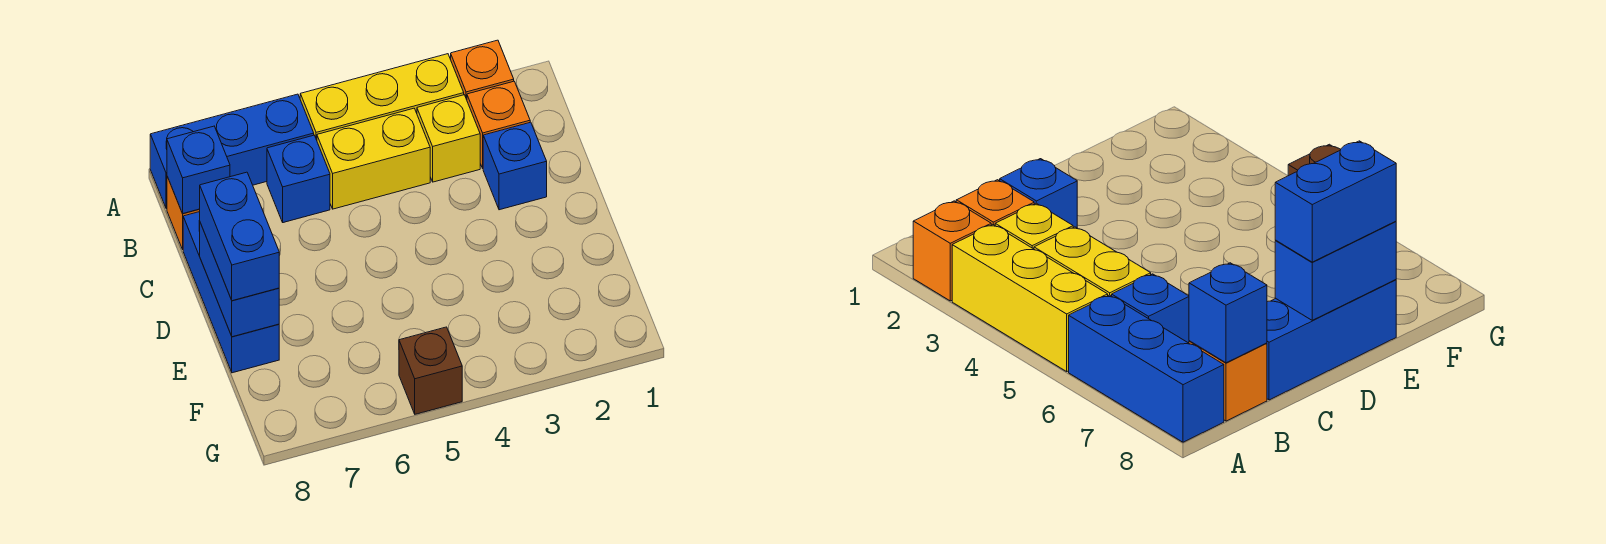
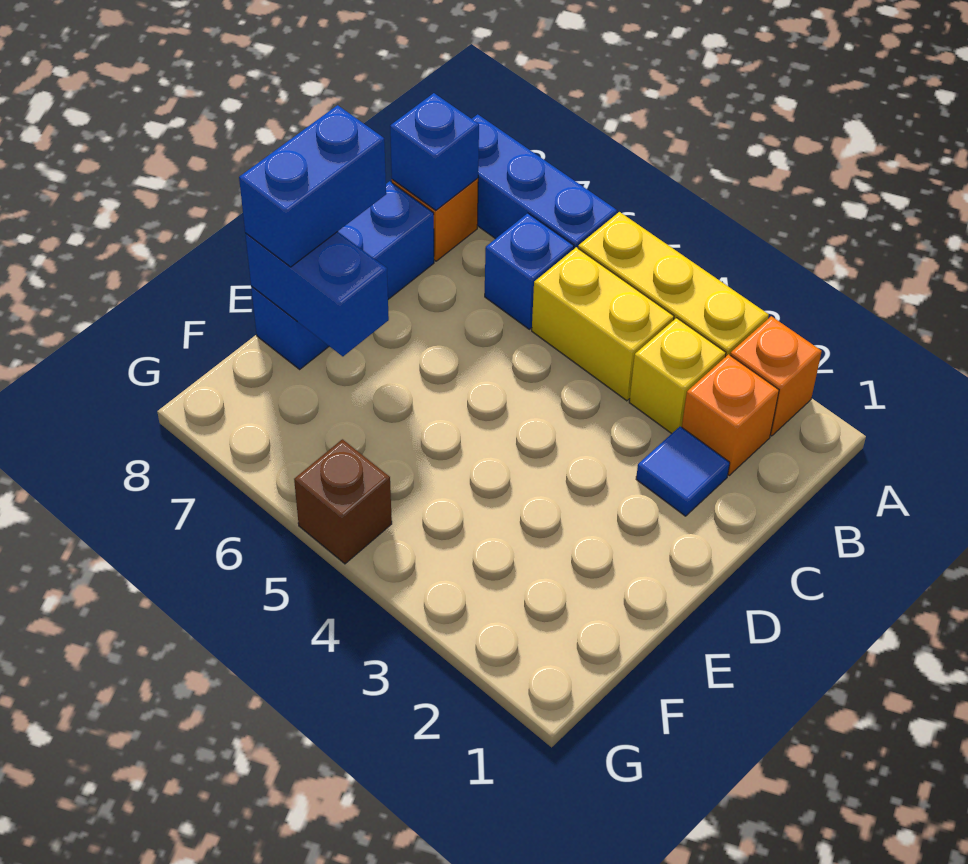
blue 1x1 brick [483,122,547,210] -> blue 1x1 tile [636,427,730,516]
blue 1x2 brick [200,223,279,337] -> blue 1x2 brick turned to [245,232,389,356]

